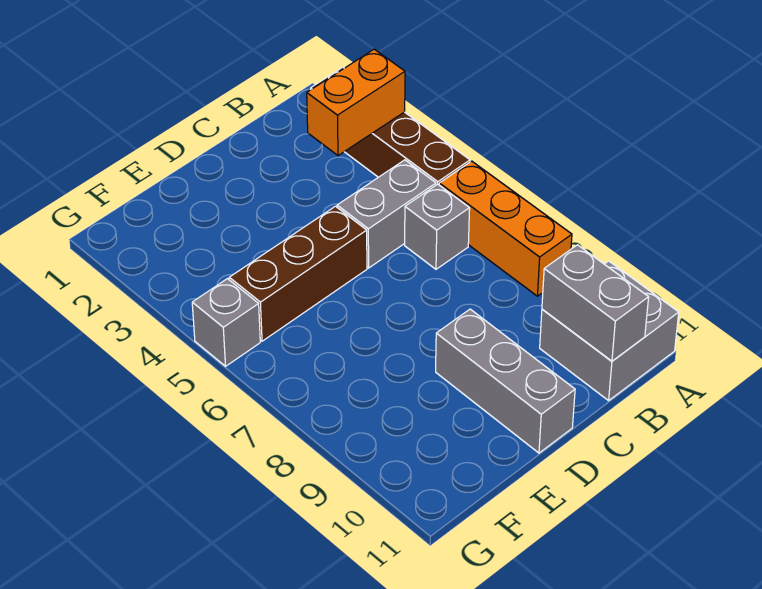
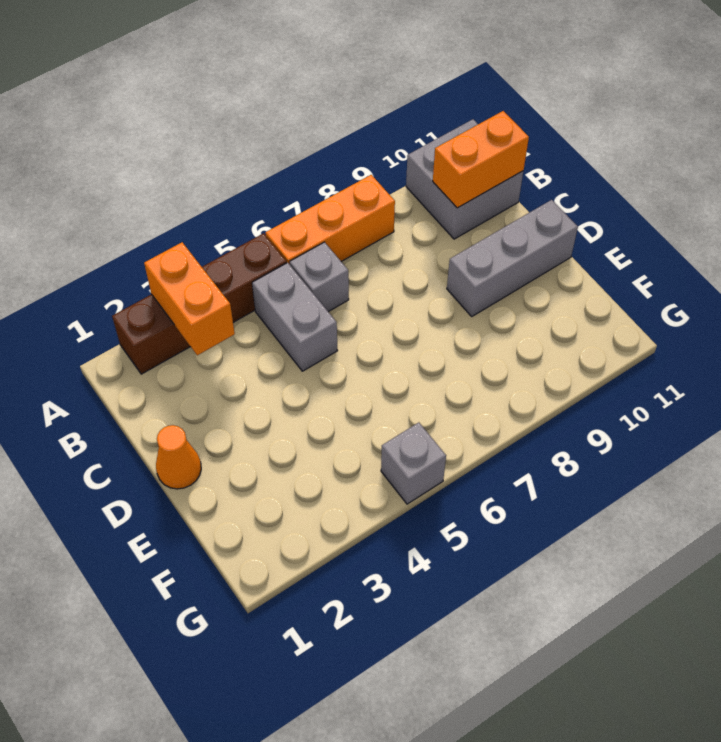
grey 1x2 brick [542,245,649,361] -> orange 1x2 brick [433,111,529,208]
none -> orange 1x1 cone [156,425,201,489]
brown 1x3 brick [229,206,367,341] -> none

